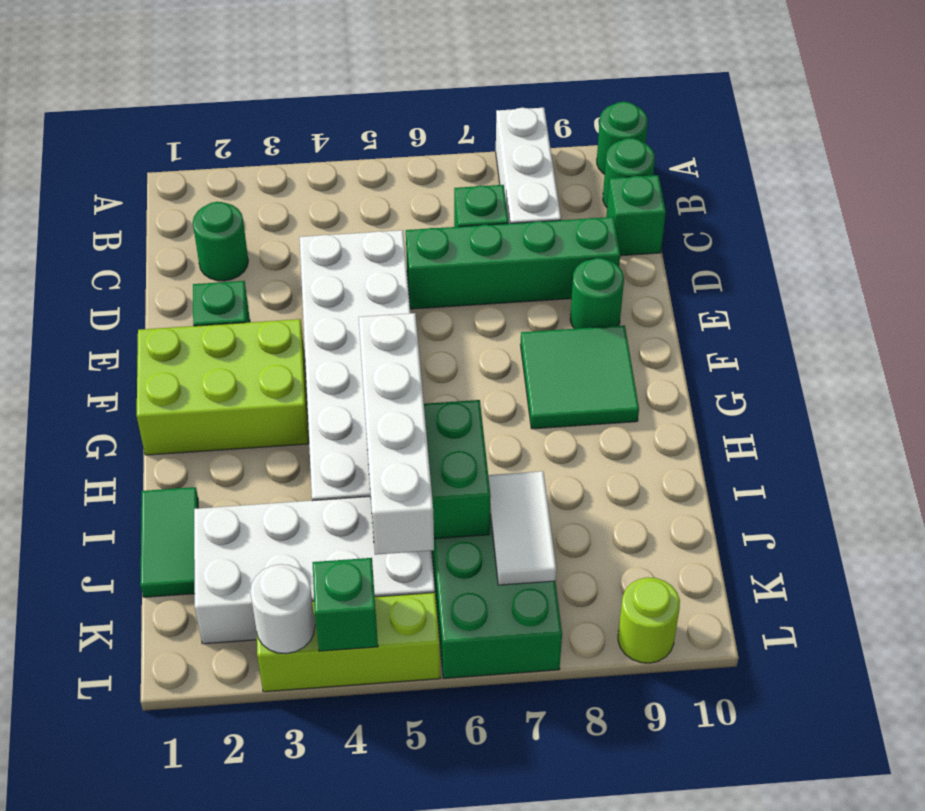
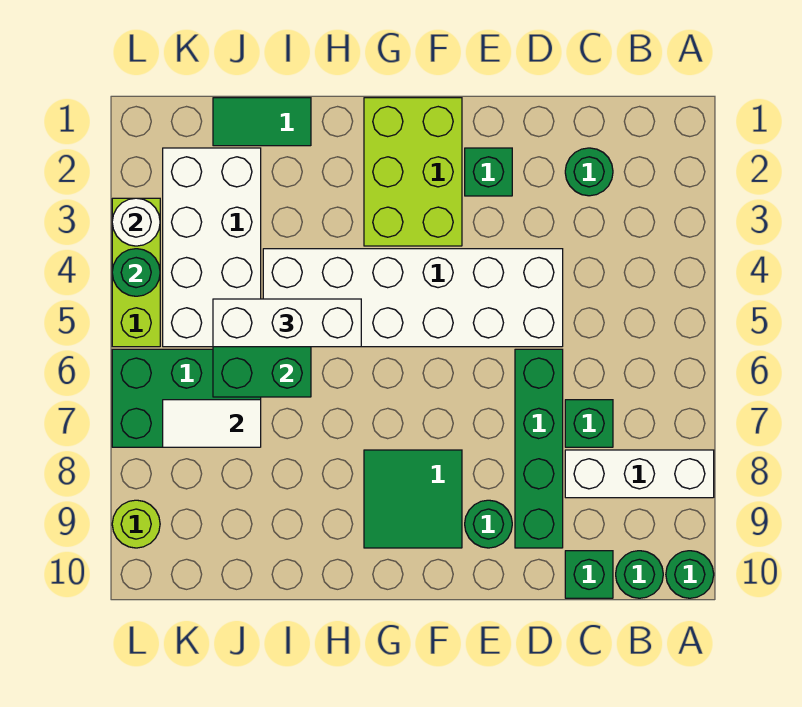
white 1x4 brick [359,313,434,555] -> white 1x3 brick [213,299,361,347]
green 1x1 brick [312,558,378,651] -> green 1x1 round brick [112,249,160,296]

